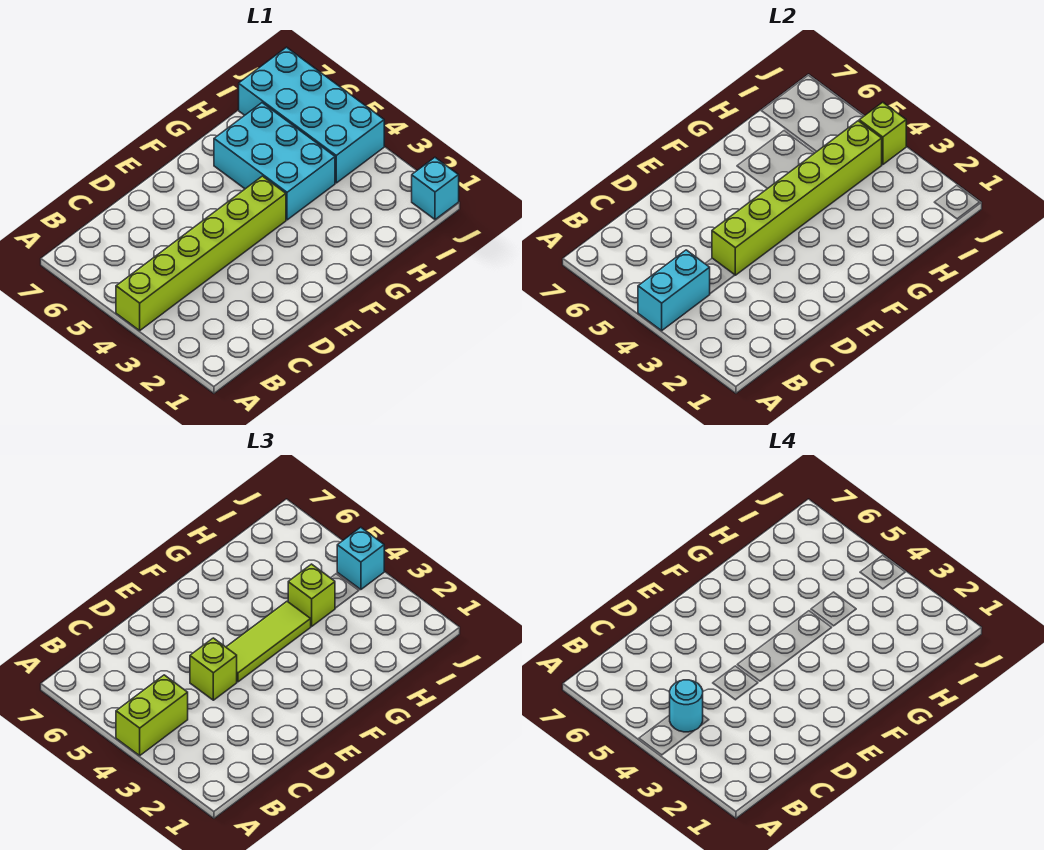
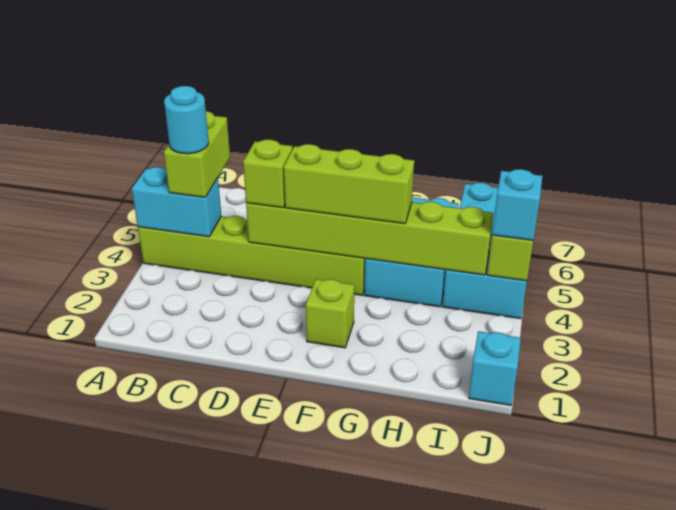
lime 1x2 brick [116,675,188,755] -> lime 1x2 brick turned to [164,111,230,197]
lime 1x3 tile [226,601,311,682] -> lime 1x3 brick [284,144,414,224]
lime 1x1 brick [288,564,335,626] -> lime 1x1 brick moved to [306,279,354,348]

